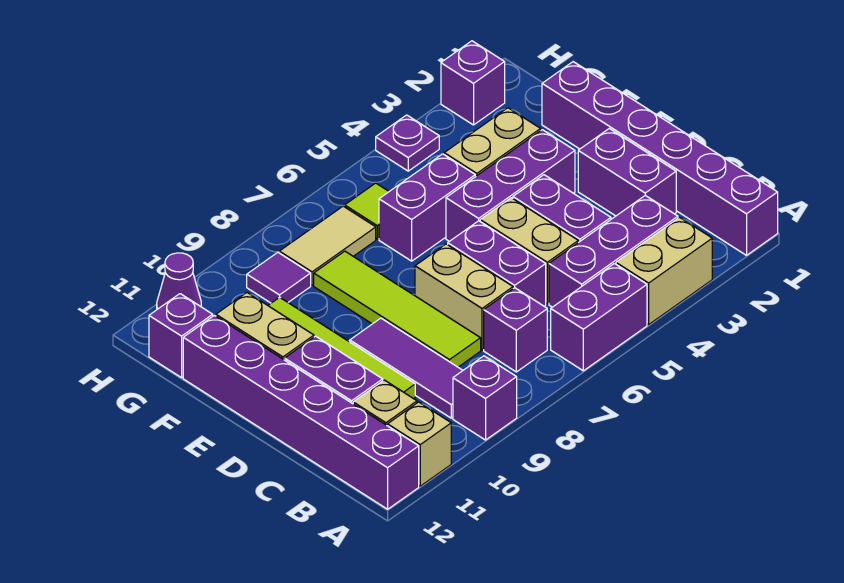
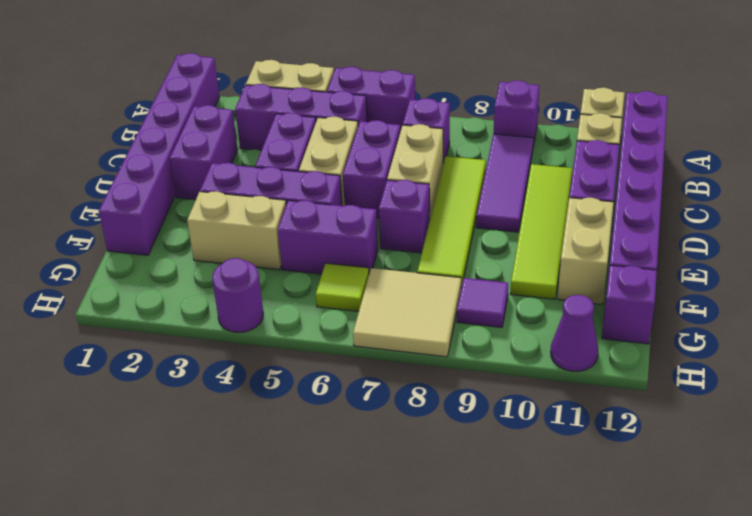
tan 1x2 tile [279,206,376,285] -> tan 2x2 tile [353,268,461,357]
purple 1x1 brick [441,41,505,125] -> purple 1x1 brick moved to [379,180,430,253]
purple 1x1 plate [376,115,439,171] -> purple 1x1 round brick [212,258,263,332]

